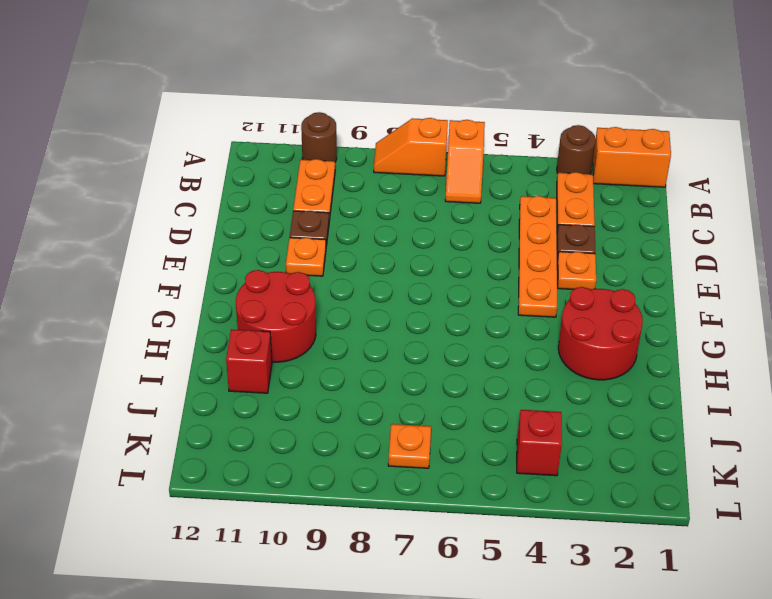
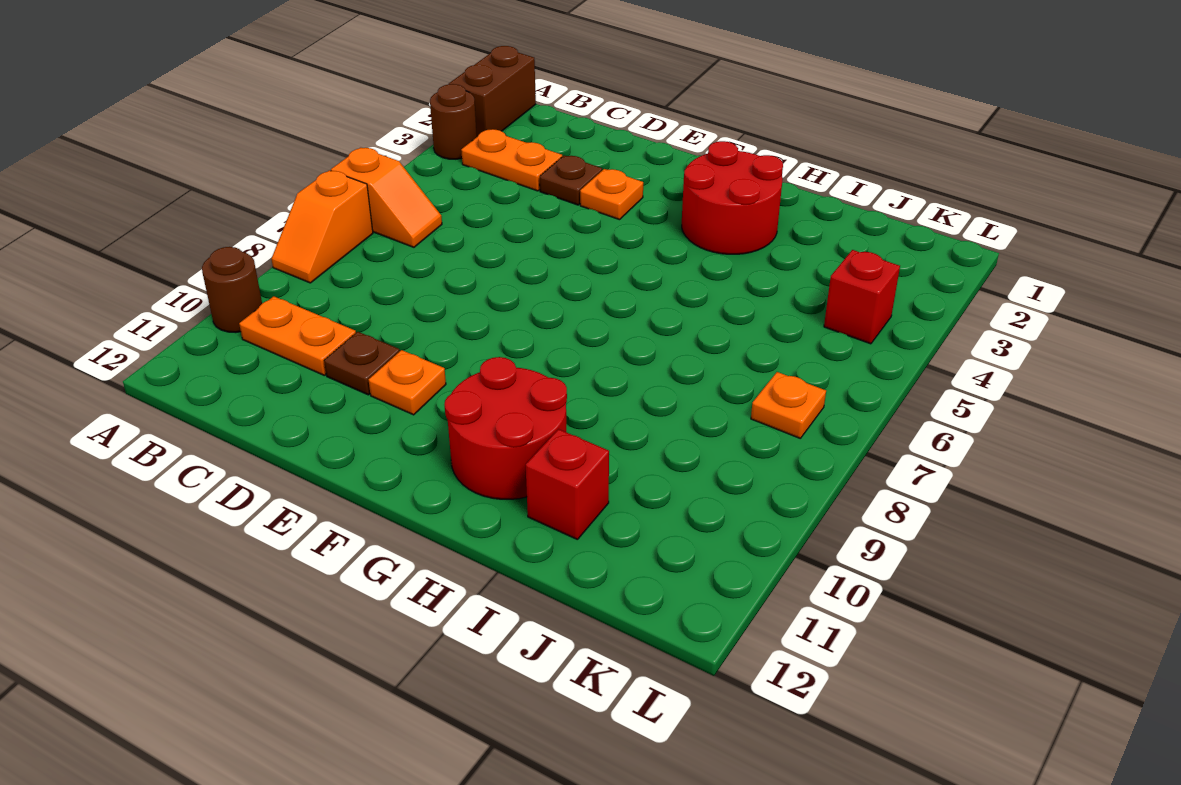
orange 1x2 brick [593,127,671,187] -> brown 1x2 brick [449,46,536,137]
orange 1x4 plate [518,196,557,317] -> none

